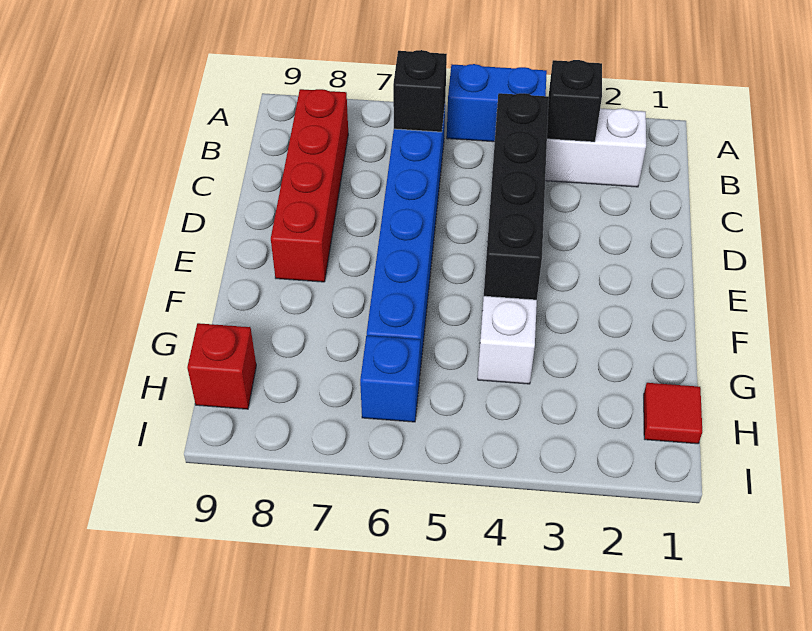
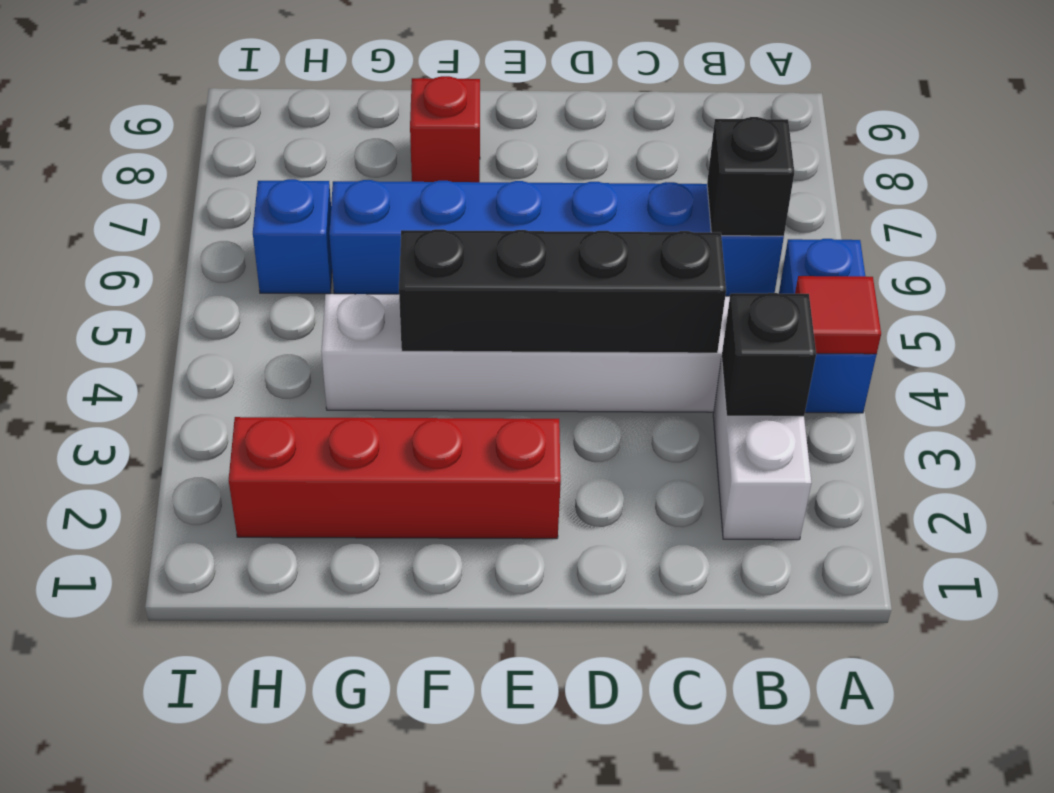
red 1x4 brick [271,89,348,282] -> red 1x4 brick moved to [229,417,561,539]
red 1x1 tile [644,383,702,444] -> red 1x1 tile moved to [795,276,881,354]
red 1x1 brick [187,323,256,409] -> red 1x1 brick moved to [410,76,480,182]

